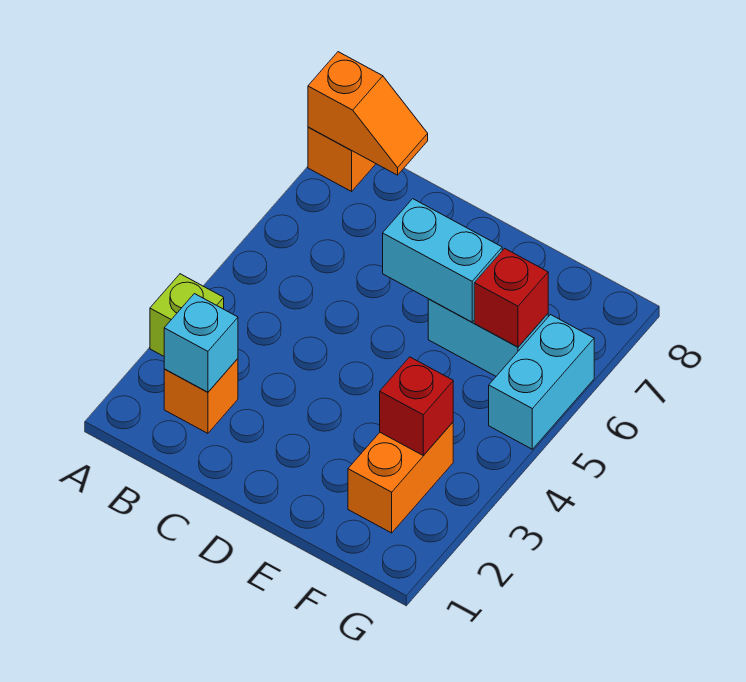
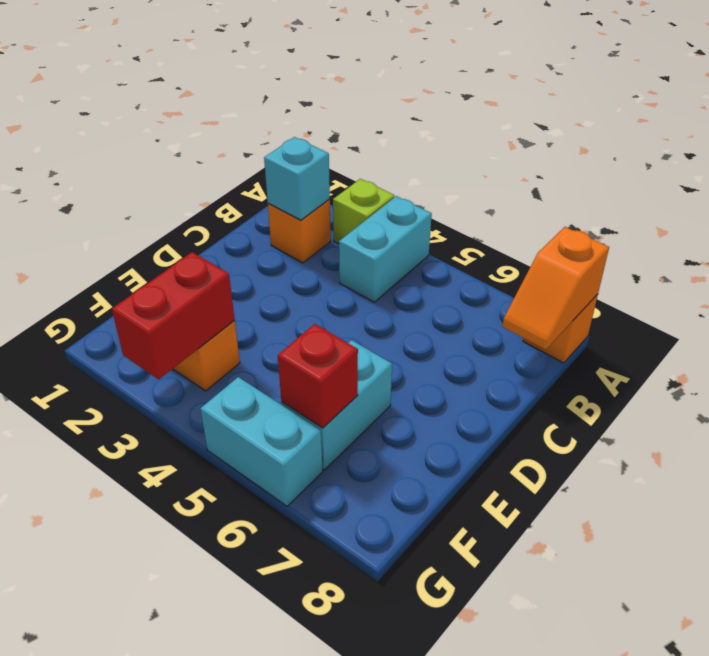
cyan 1x2 brick [383,199,502,322] -> cyan 1x2 brick moved to [339,196,432,302]
red 1x1 brick [380,357,453,456] -> red 1x2 brick [112,252,235,380]

